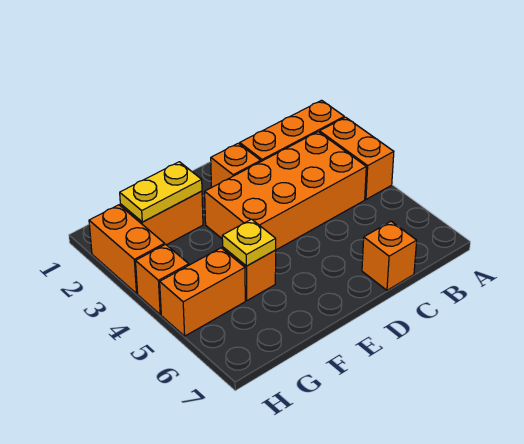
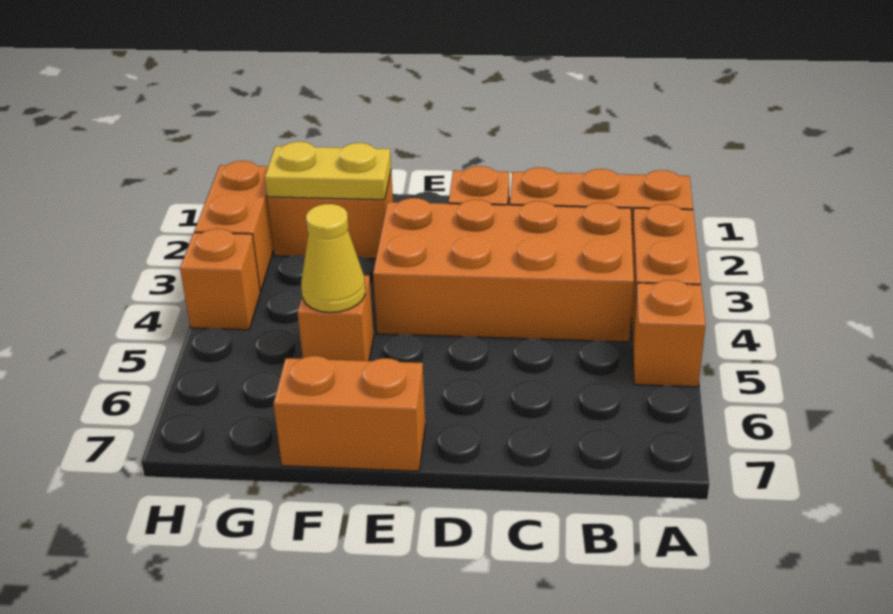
orange 1x1 brick [362,221,417,290] -> orange 1x1 brick moved to [632,280,706,387]
yellow 1x1 plate [222,219,276,266] -> yellow 1x1 cone [301,204,365,313]
orange 1x2 brick [160,248,245,336] -> orange 1x2 brick moved to [273,356,425,471]

